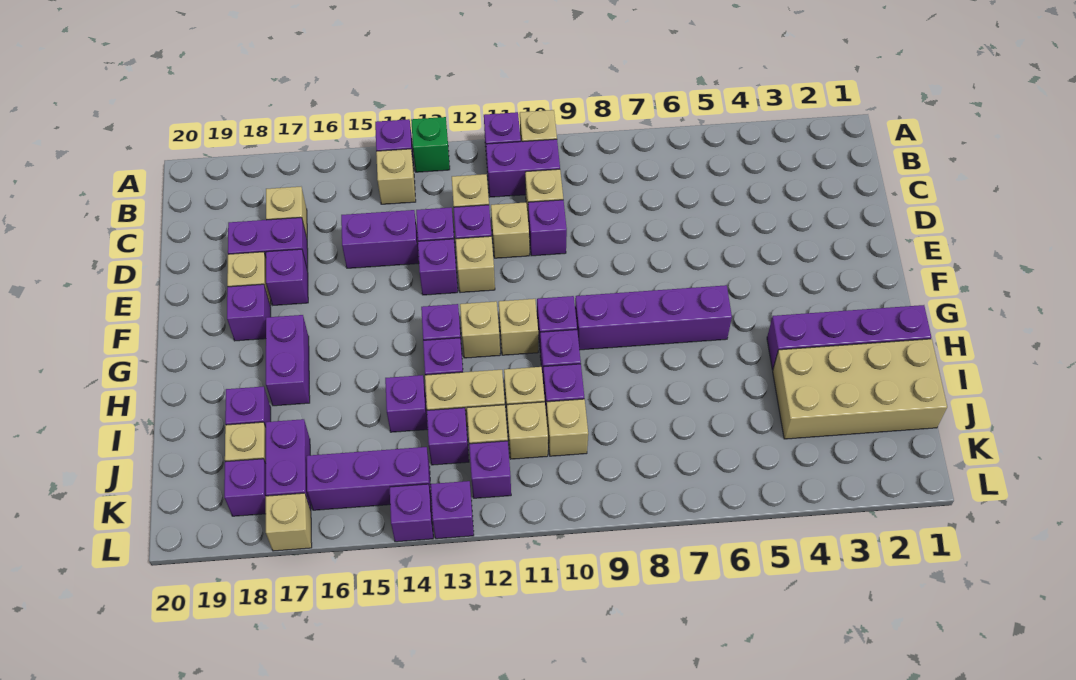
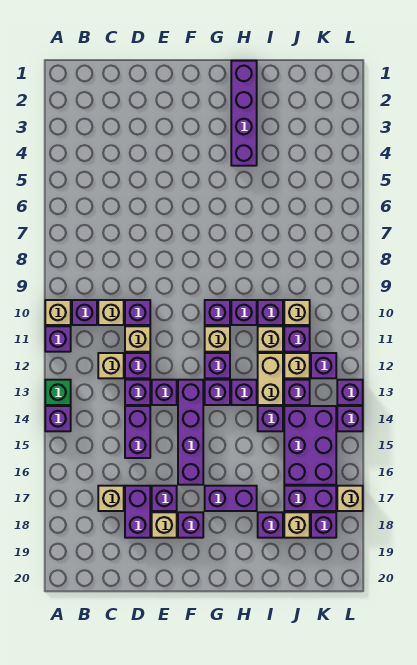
purple 1x2 brick [486,139,560,197] -> purple 1x1 brick [72,300,97,325]
tan 1x1 brick [376,149,416,204] -> none
tan 1x1 brick [456,236,495,293] -> none
purple 1x4 brick [575,285,732,350] -> purple 1x4 brick moved to [178,380,203,485]
tan 1x1 brick [460,301,500,358] -> purple 1x1 brick [205,353,230,378]
tan 2x4 brick [773,339,947,439] -> none
tan 1x1 brick [507,402,548,459] -> purple 1x1 brick [284,326,310,352]
purple 1x3 brick [307,447,431,510] -> purple 2x3 brick [284,406,336,485]

